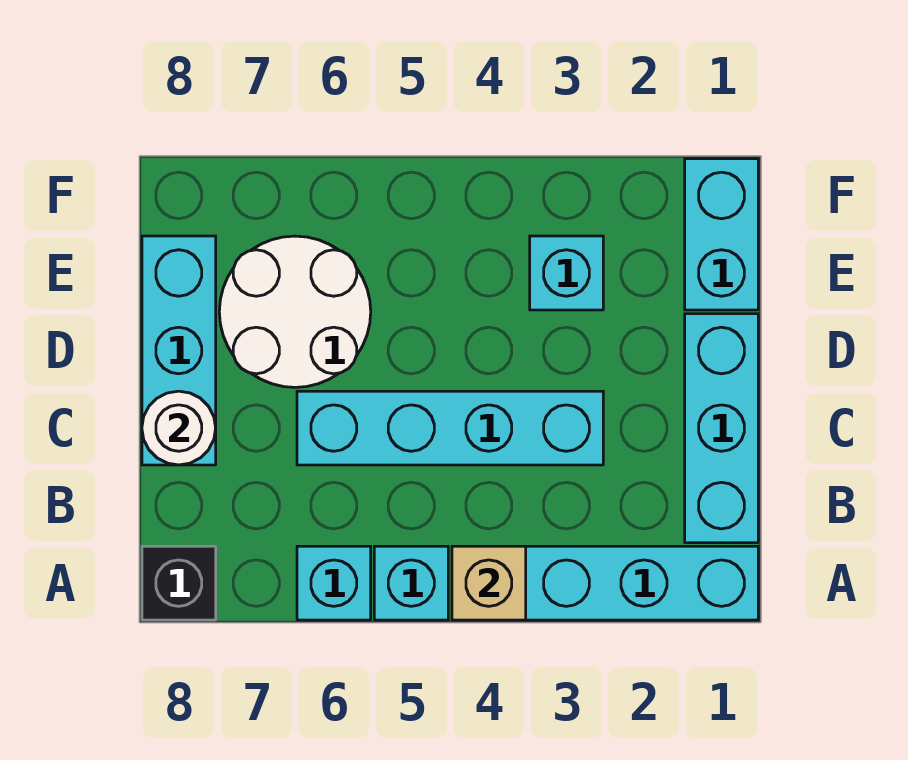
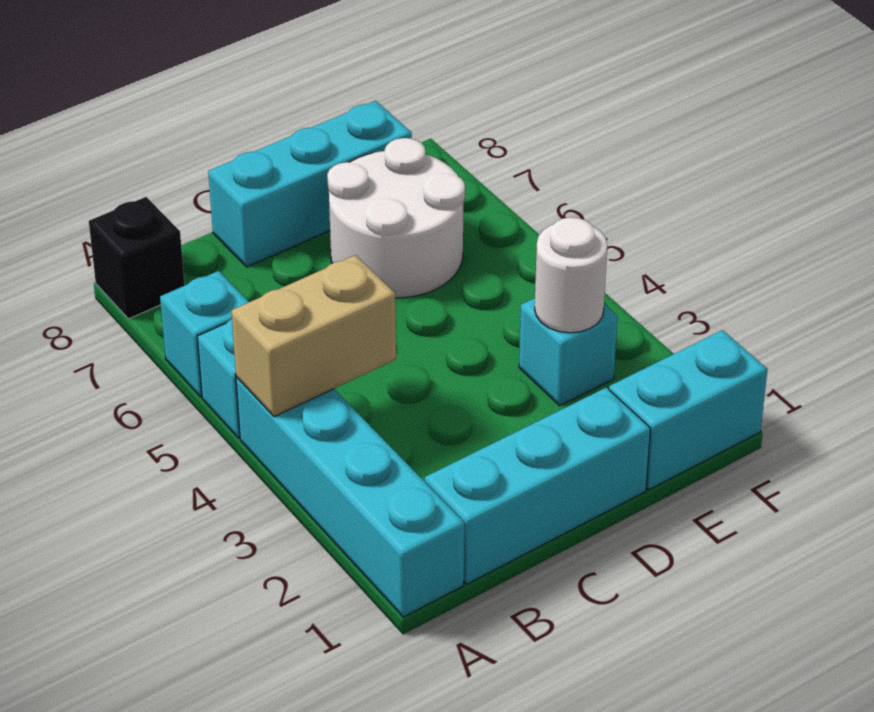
tan 1x1 brick [452,546,526,620] -> tan 1x2 brick [231,255,396,417]
cyan 1x4 brick [297,391,603,465] -> none
white 1x1 round brick [142,391,216,465] -> white 1x1 round brick moved to [535,217,607,333]

